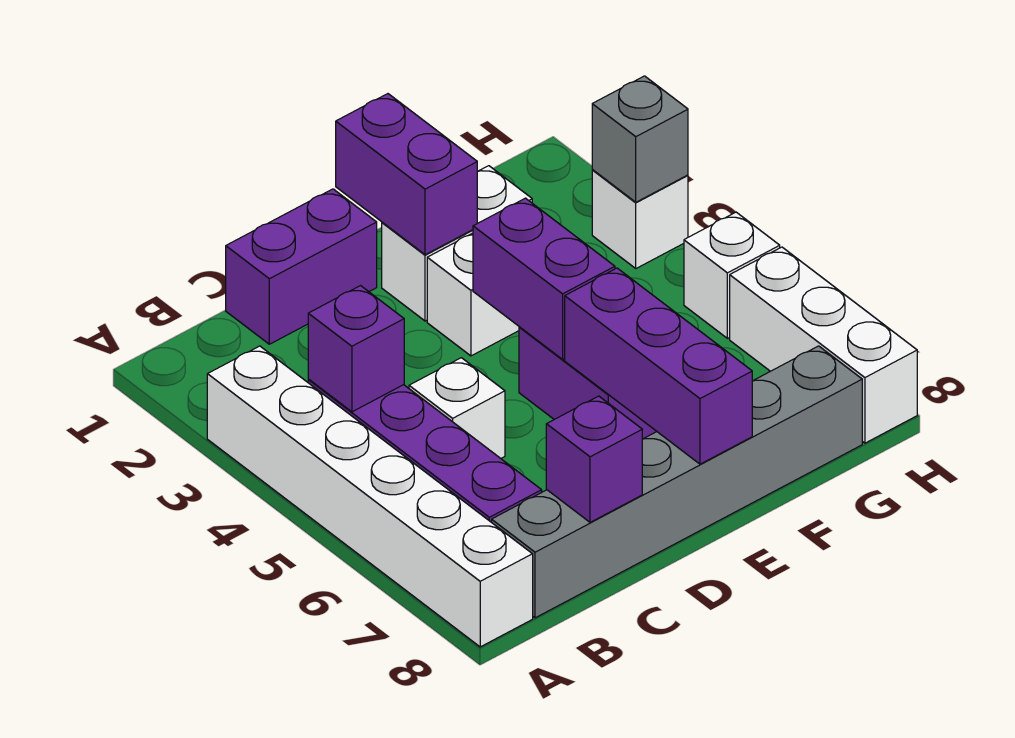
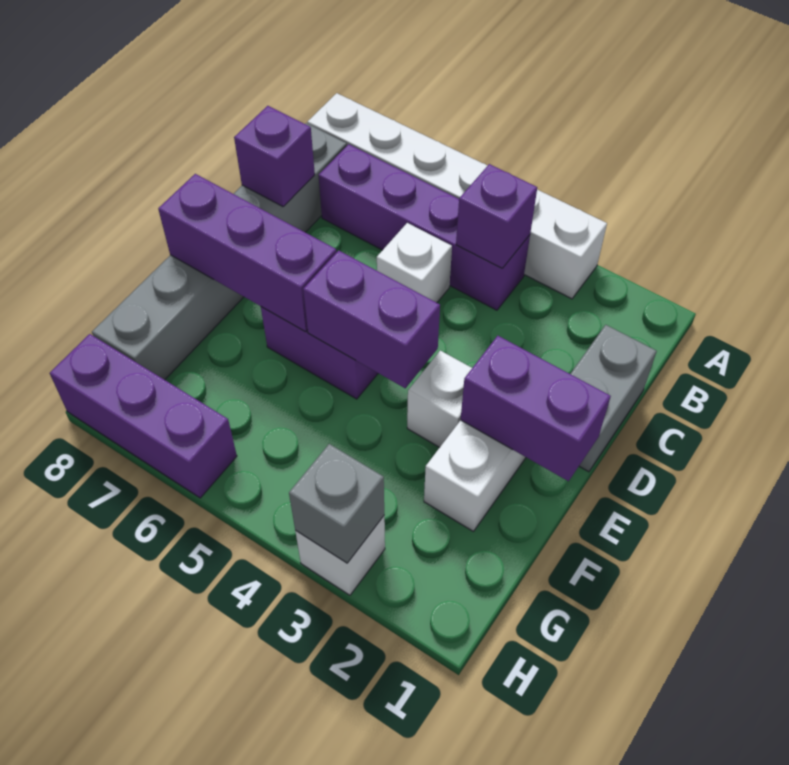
purple 1x2 brick [226,189,377,344] -> grey 1x2 brick [571,325,657,472]
white 1x1 brick [684,212,780,338] -> none
white 1x3 brick [730,247,917,443] -> purple 1x3 brick [50,334,237,498]

